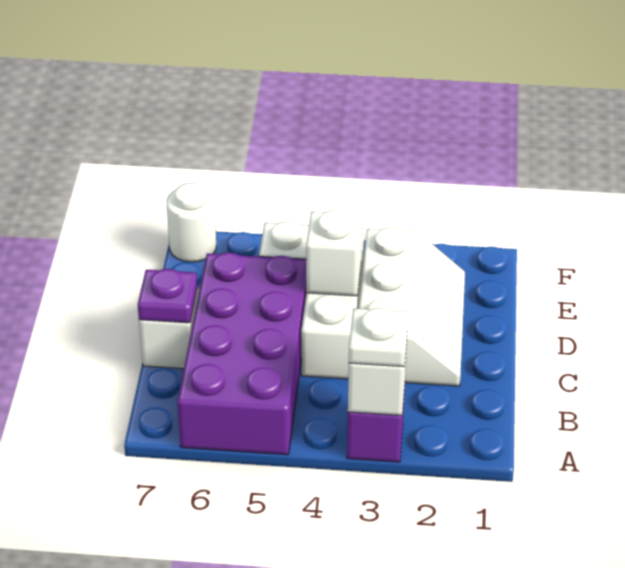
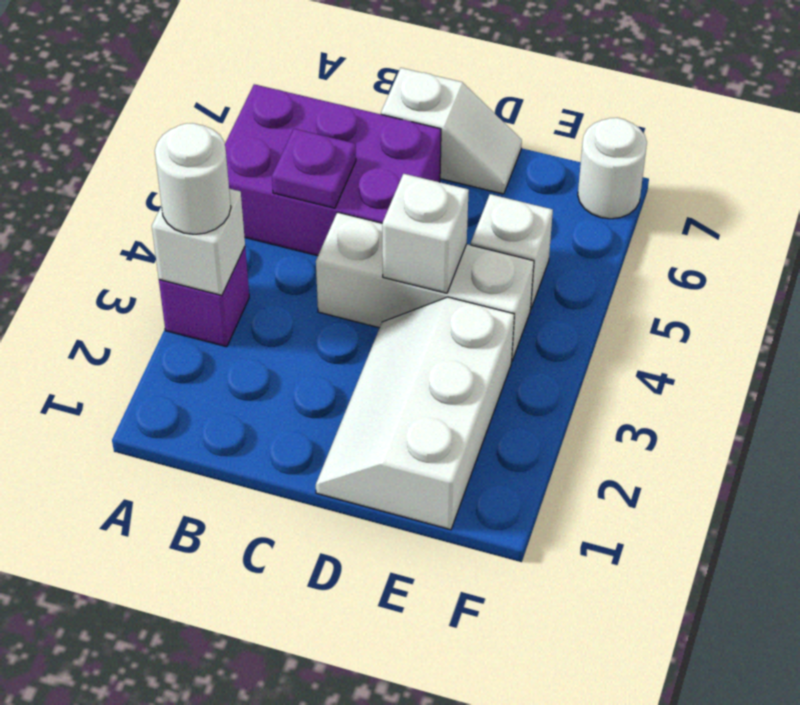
white 1x1 plate [349,308,408,367] -> white 1x1 round brick [155,123,231,234]
purple 2x4 brick [178,253,306,455] -> purple 2x3 brick [225,84,441,256]
white 2x3 slope [359,228,465,386] -> white 2x3 slope turned to [316,297,514,530]
purple 1x1 plate [138,269,197,323] -> purple 1x1 plate moved to [272,129,356,208]

